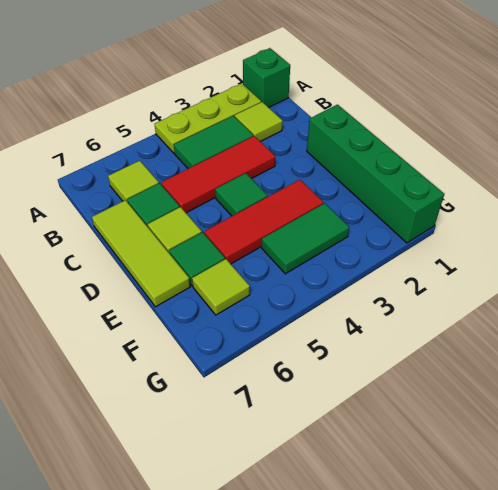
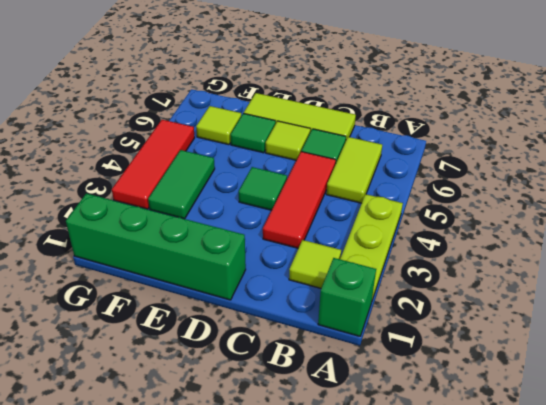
green 1x2 tile [174,116,253,169] -> none
lime 1x1 tile [108,161,159,202] -> lime 1x2 tile [326,137,382,203]
red 1x3 tile [204,180,323,264] -> red 1x3 tile moved to [112,120,195,209]

